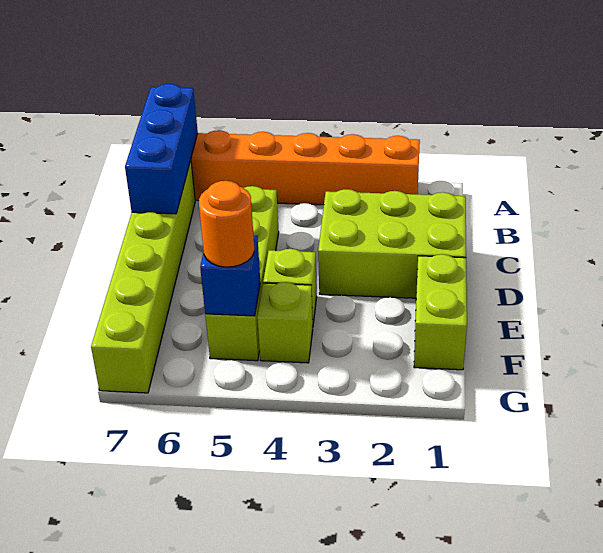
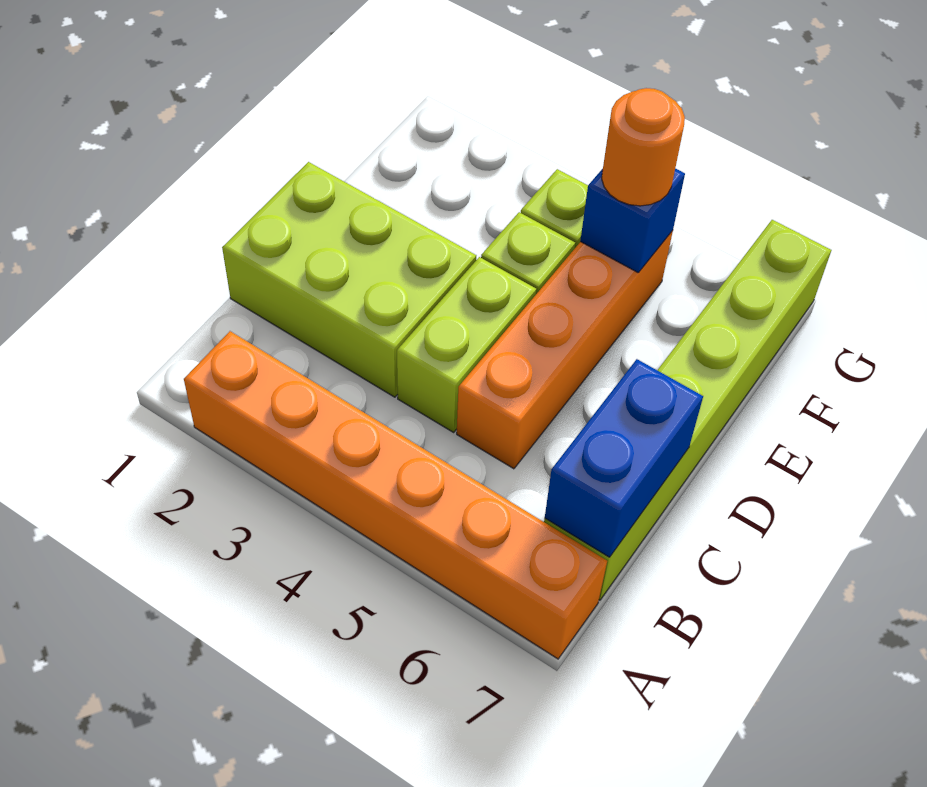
blue 1x3 brick [125,84,198,214] -> blue 1x2 brick [545,359,703,557]
lime 1x4 brick [205,186,279,361] -> orange 1x4 brick [457,231,673,469]
lime 1x2 brick [414,254,467,370] -> lime 1x2 brick moved to [397,257,536,432]

